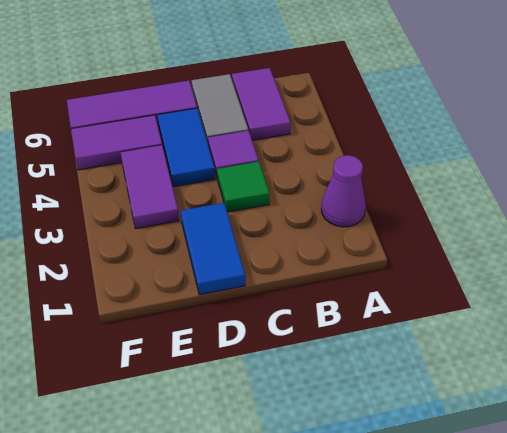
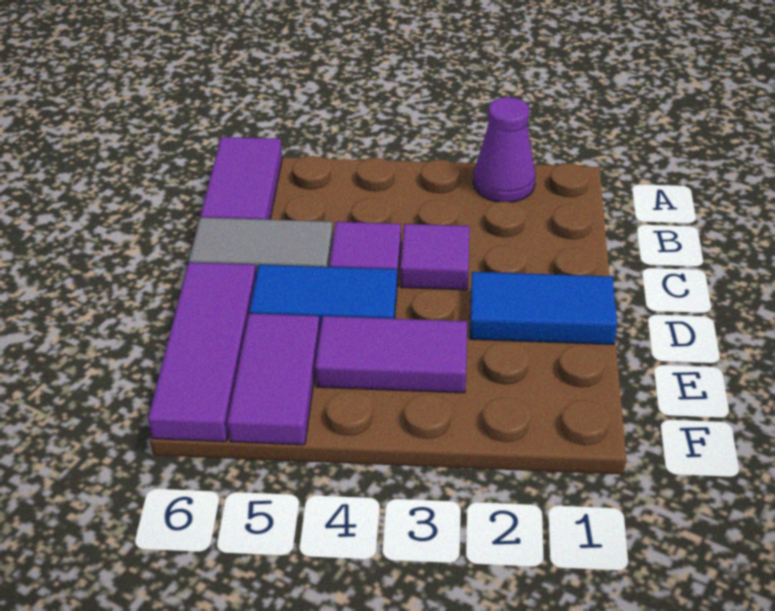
purple 1x2 tile [232,68,290,140] -> purple 1x2 tile turned to [201,137,282,220]
green 1x1 tile [217,162,269,212] -> purple 1x1 tile [401,224,470,290]

